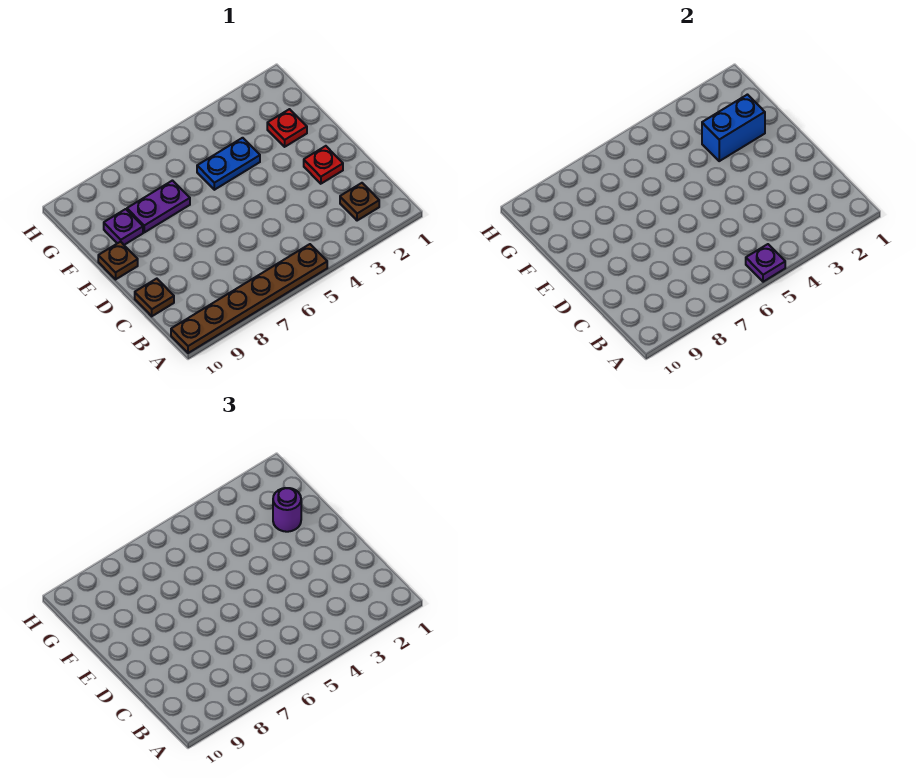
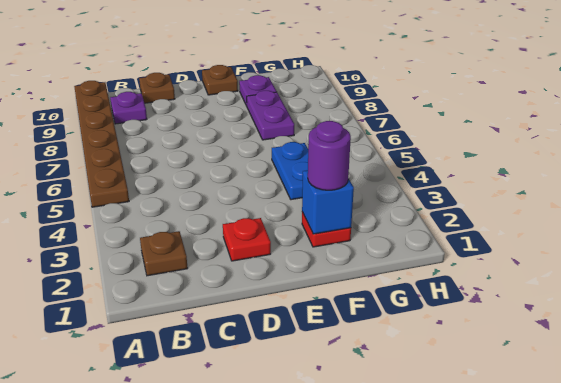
purple 1x1 plate [746,244,785,282] -> purple 1x1 plate moved to [110,92,147,124]
blue 1x2 brick [702,95,765,161] -> blue 1x1 brick [302,170,354,234]

